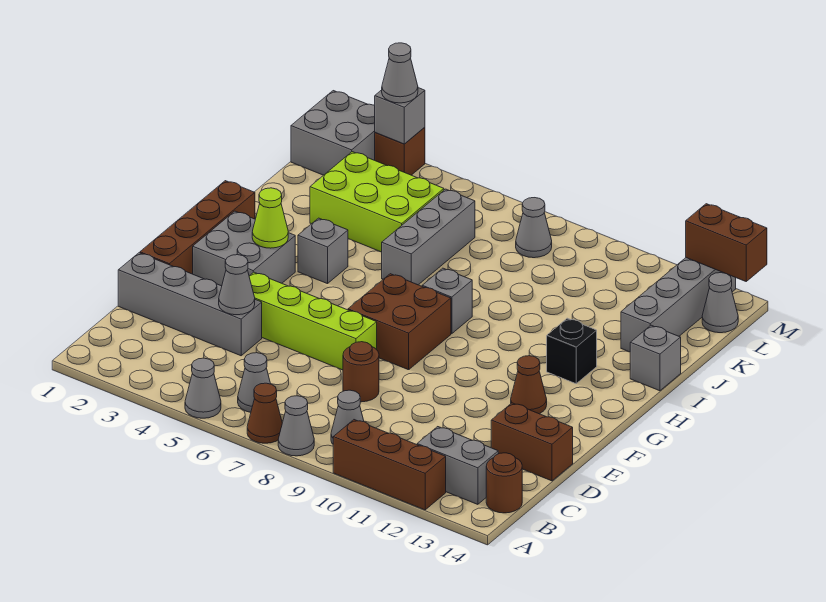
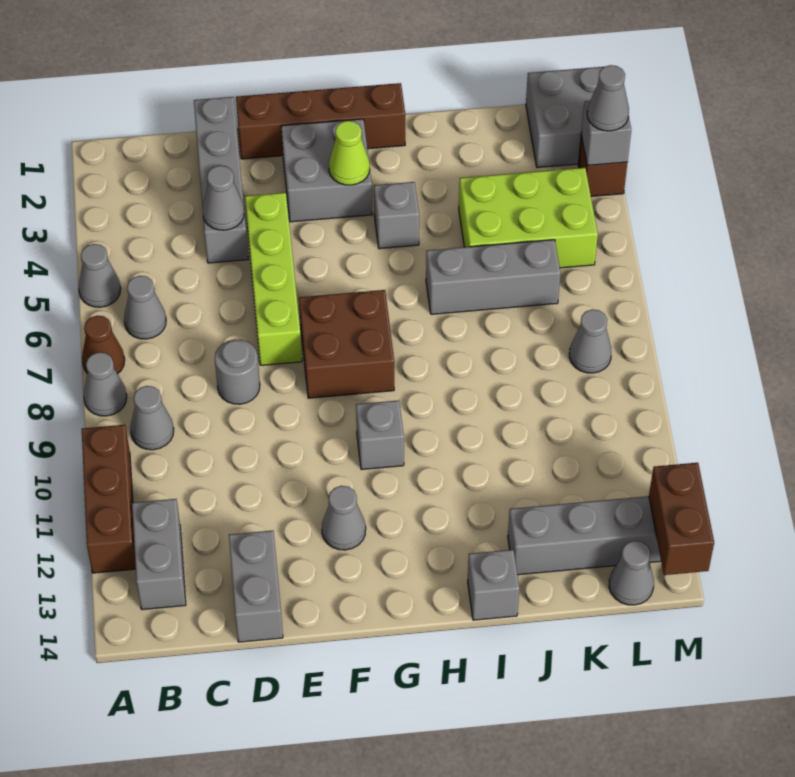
brown 1x1 round brick [486,453,522,513] -> none
brown 1x1 round brick [343,342,379,402] -> grey 1x1 round brick [215,339,260,404]
brown 1x2 brick [491,403,573,481] -> grey 1x2 brick [229,531,283,642]
brown 1x1 cone [511,356,547,414] -> grey 1x1 cone [322,486,366,550]
grey 1x1 brick [422,268,472,334] -> grey 1x1 brick moved to [356,400,404,470]
black 1x1 brick [547,318,597,384] -> none
lime 2x3 brick [310,152,444,252] -> lime 2x3 brick turned to [459,168,598,268]

